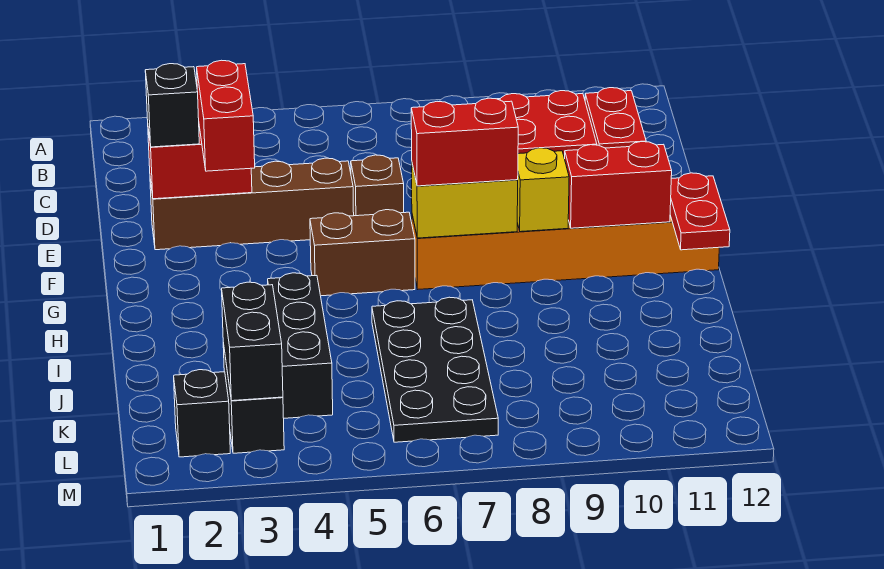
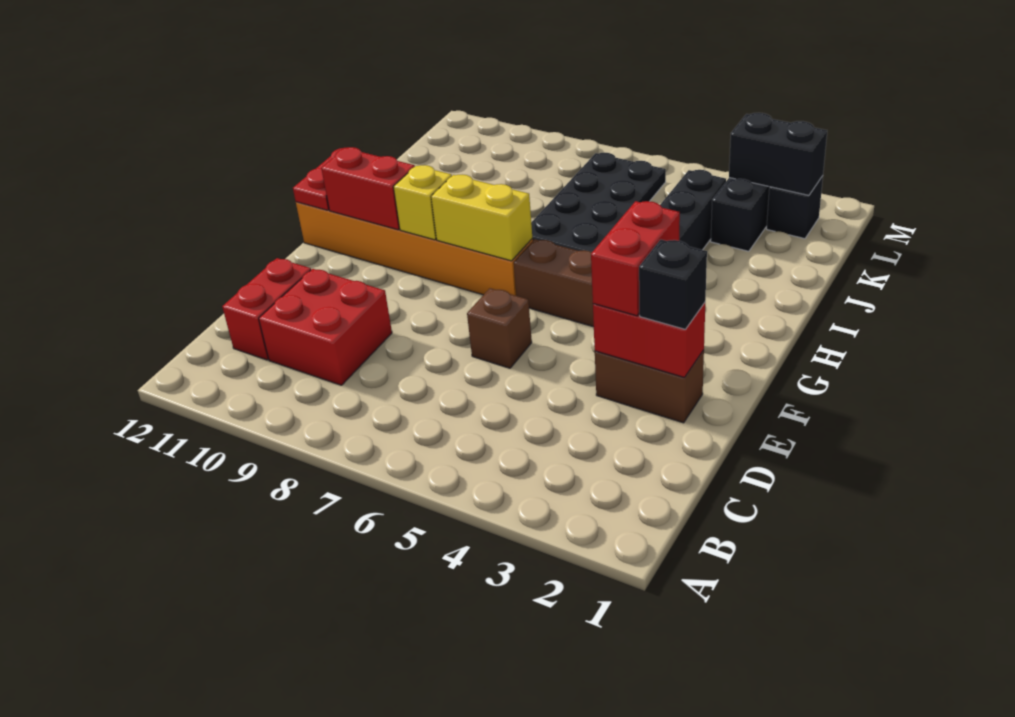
brown 1x4 brick [150,158,354,250] -> brown 1x2 brick [595,350,704,423]
red 1x2 brick [411,98,518,186] -> none
black 1x2 brick [222,282,283,401] -> black 1x2 brick turned to [729,113,827,195]

